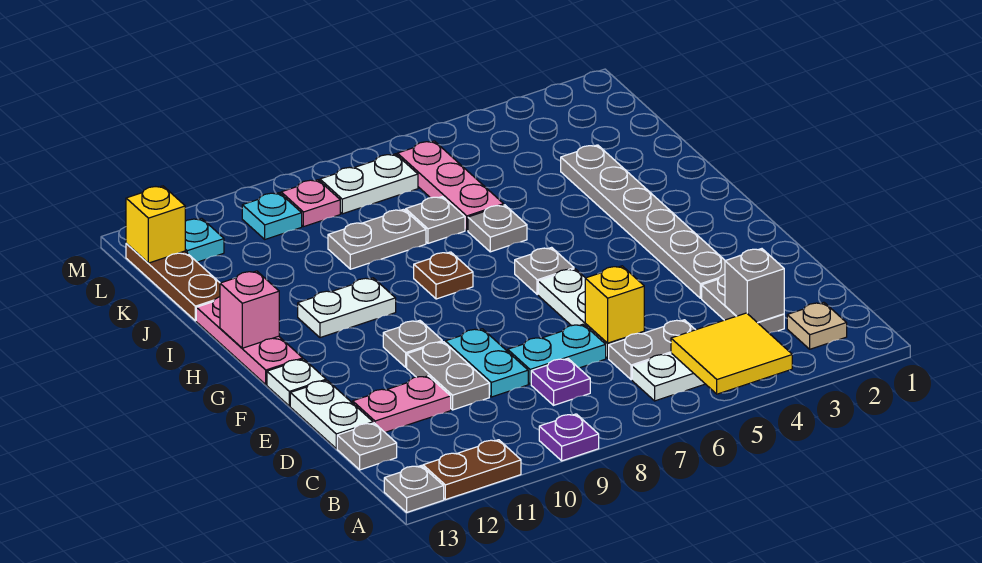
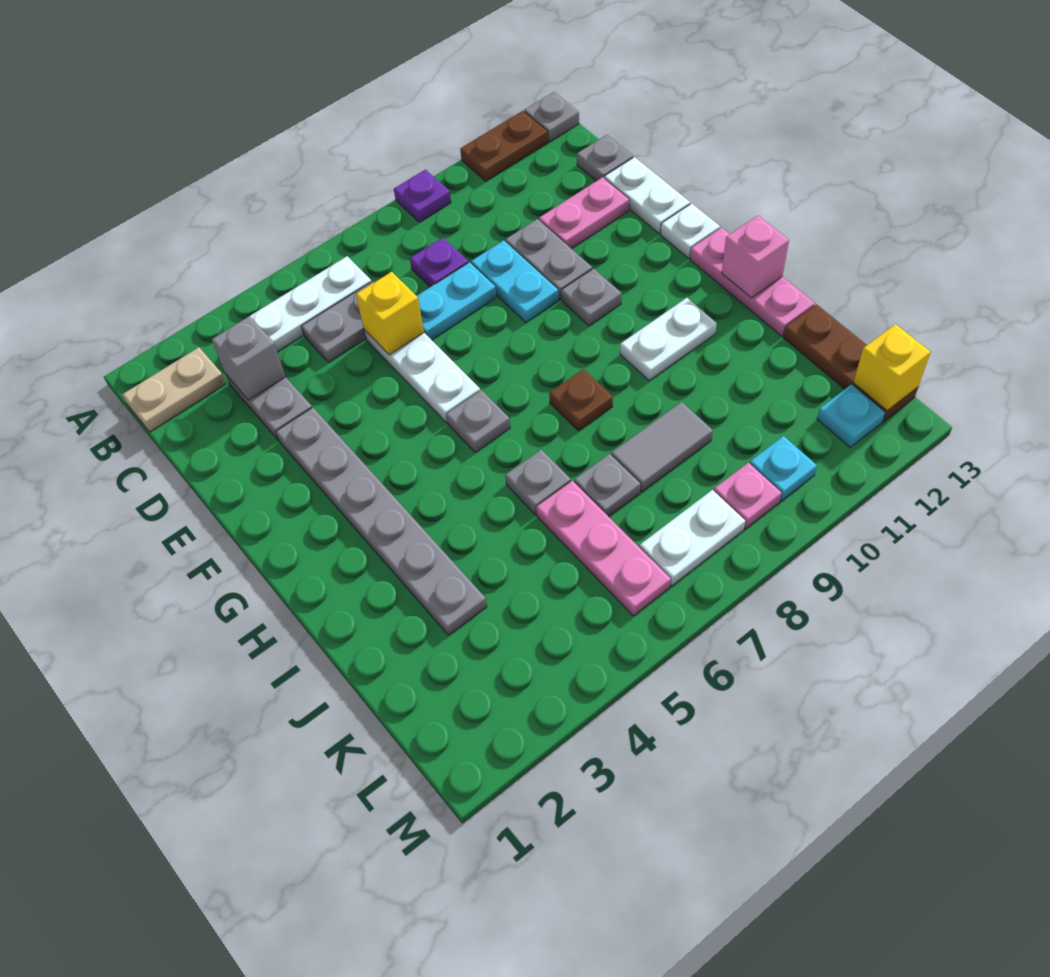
yellow 2x2 tile [671,313,792,394] -> none
tan 1x1 plate [787,302,847,349] -> tan 1x2 plate [122,347,226,432]
grey 1x2 plate [328,209,426,269] -> grey 1x2 tile [611,402,713,492]

